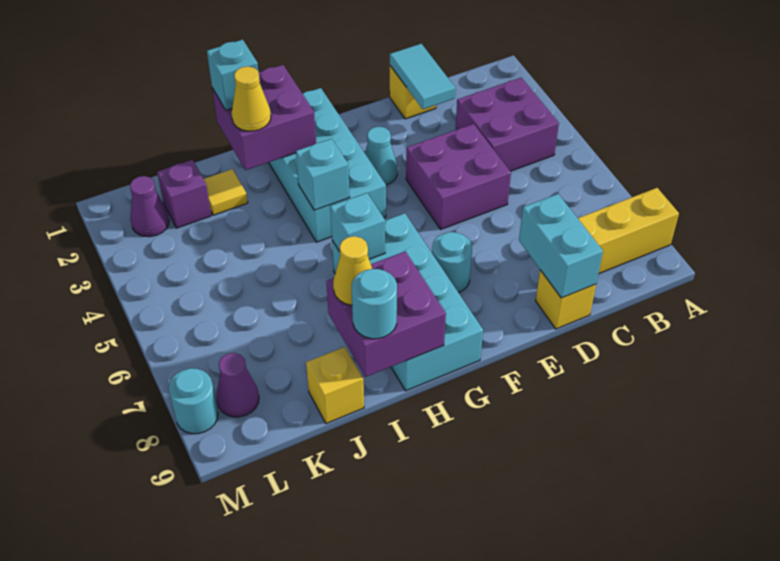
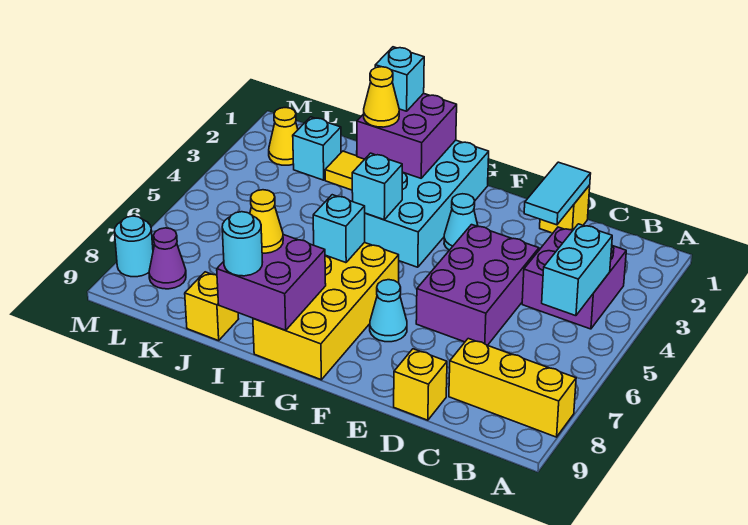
purple 2x2 brick [406,124,511,229] -> purple 2x3 brick [416,225,539,345]
cyan 1x2 brick [519,194,603,298] -> cyan 1x2 brick moved to [542,224,612,316]
cyan 1x1 round brick [432,232,472,293] -> cyan 1x1 cone [370,280,407,342]
cyan 2x4 brick [332,213,483,391] -> yellow 2x4 brick [253,242,399,380]
purple 1x1 brick [157,160,211,228] -> cyan 1x1 brick [293,117,341,180]
purple 1x1 cone [130,176,169,237] -> yellow 1x1 cone [269,108,298,165]

